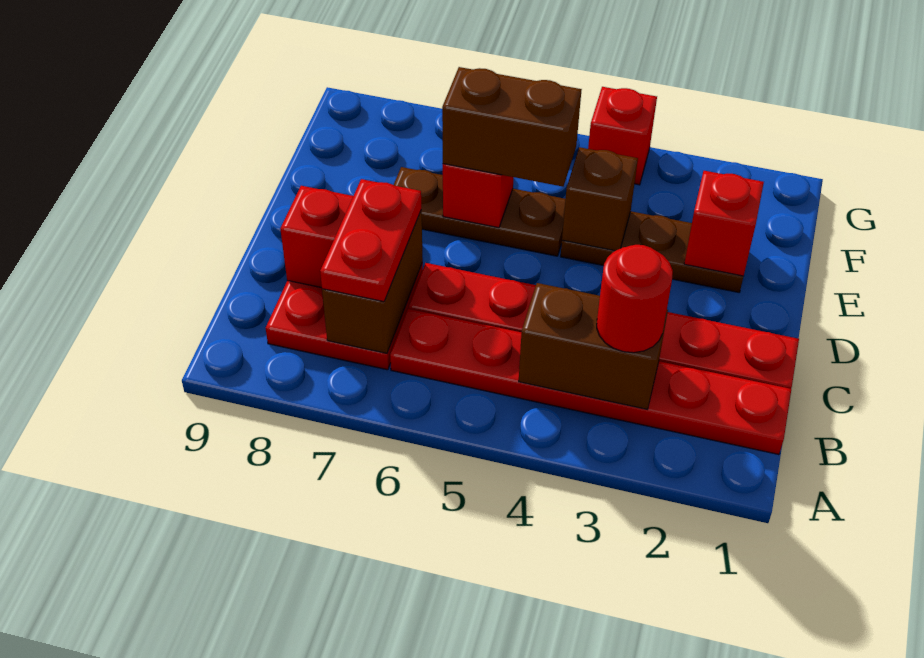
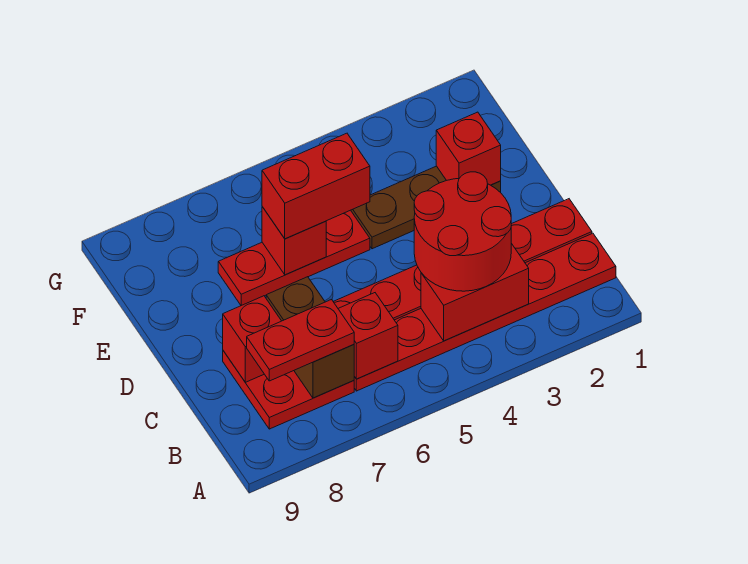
brown 1x2 brick [519,283,668,409] -> red 1x2 brick [421,243,529,341]
red 1x1 round brick [597,245,673,353] -> red 2x2 round brick [414,172,511,291]
red 1x2 plate [320,179,421,302] -> red 1x2 plate turned to [247,300,354,381]
brown 1x1 brick [562,147,638,251] -> none
brown 1x3 plate [394,167,565,256] -> red 1x3 plate [218,210,370,305]
brown 1x2 brick [442,67,582,187] -> red 1x2 brick [262,133,370,239]
red 1x1 brick [588,87,657,185] -> red 1x1 brick moved to [338,293,398,379]

